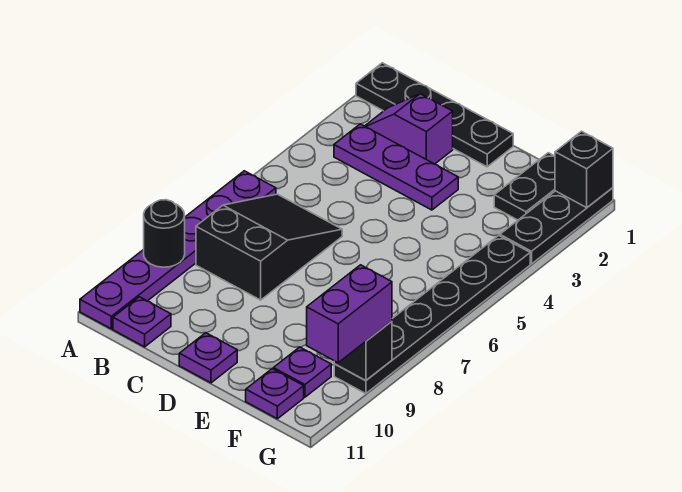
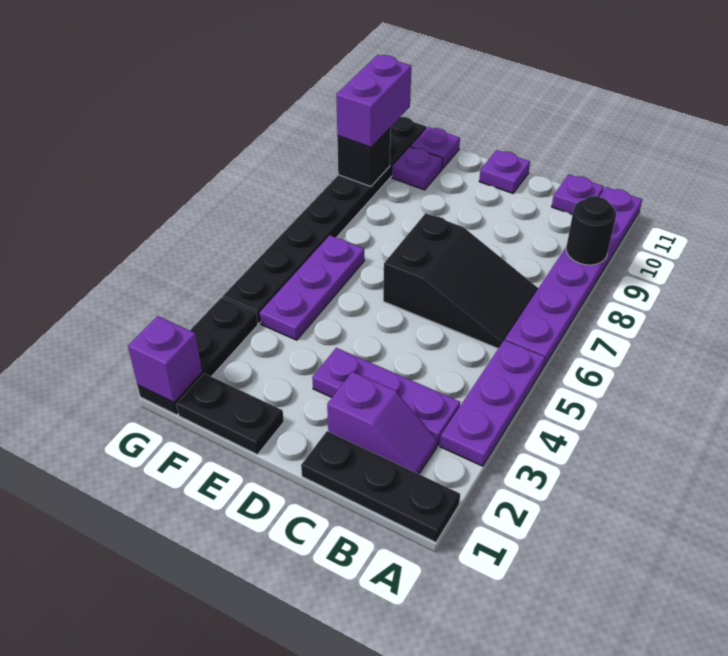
black 1x4 plate [356,63,513,167] -> black 1x3 plate [301,431,460,542]
none -> purple 1x3 plate [440,340,545,466]
black 2x3 slope [196,194,342,300] -> black 2x3 slope turned to [383,213,538,348]
black 1x2 plate [494,153,555,220] -> black 1x2 plate turned to [176,373,284,454]
none -> purple 1x3 plate [260,235,364,340]
black 1x1 brick [555,131,613,208] -> purple 1x1 brick [128,316,202,403]
black 1x6 plate [334,235,530,394] -> black 1x8 plate [222,117,426,324]

